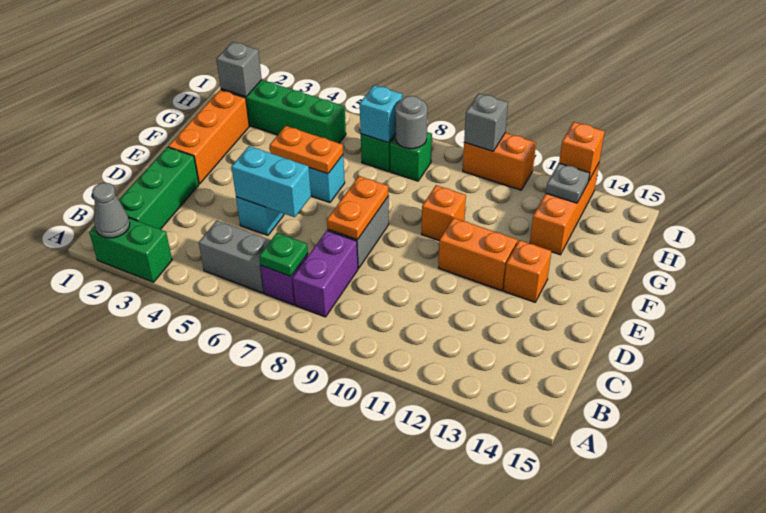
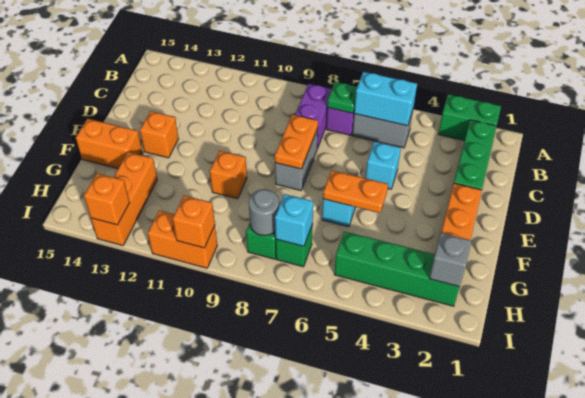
grey 1x1 cone [92,183,130,238] -> none
cyan 1x2 brick [232,146,311,217] -> cyan 1x2 brick moved to [354,72,417,126]
orange 1x2 brick [439,218,518,291] -> orange 1x2 brick moved to [76,119,143,168]
grey 1x1 plate [546,163,590,203] -> none
grey 1x1 brick [464,94,508,151] -> orange 1x1 brick [173,196,215,248]

